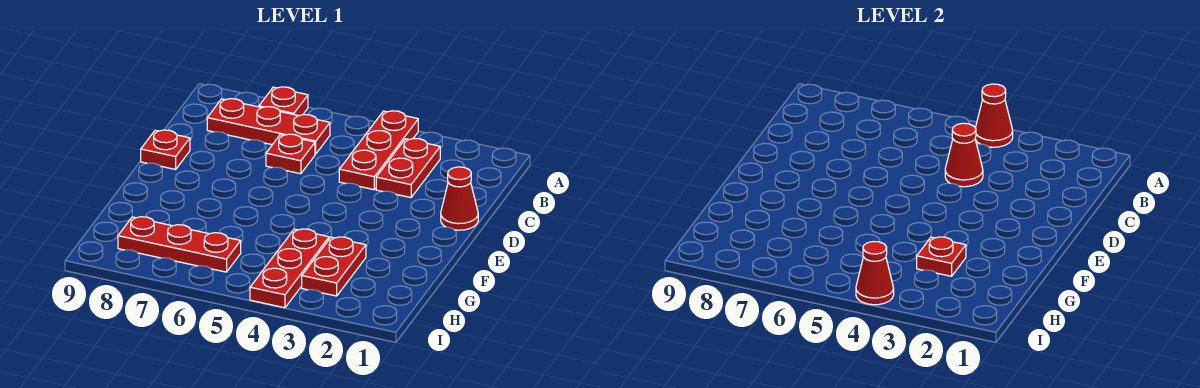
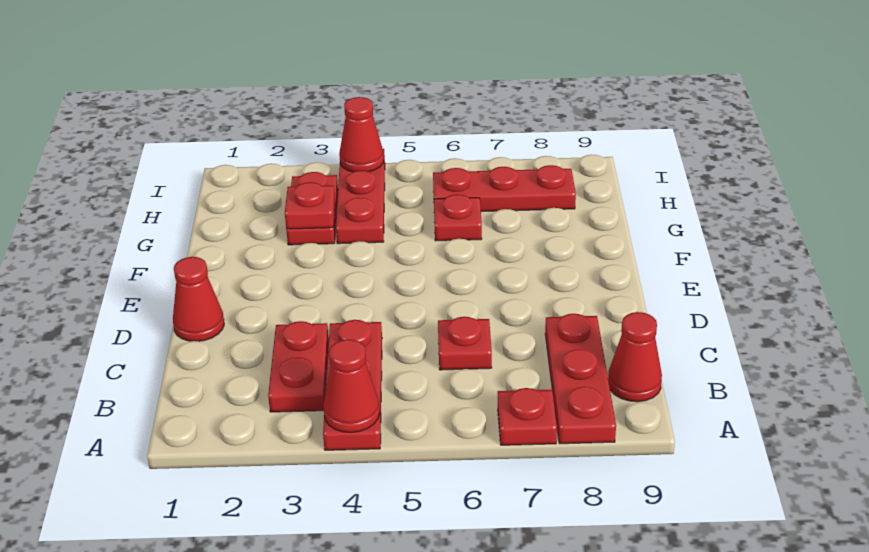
red 1x3 plate [207,99,330,154] -> red 1x3 plate turned to [545,314,616,444]
red 1x1 cone [945,123,983,187] -> red 1x1 cone moved to [608,312,662,402]
red 1x1 plate [141,130,190,169] -> red 1x1 plate moved to [434,194,482,241]

